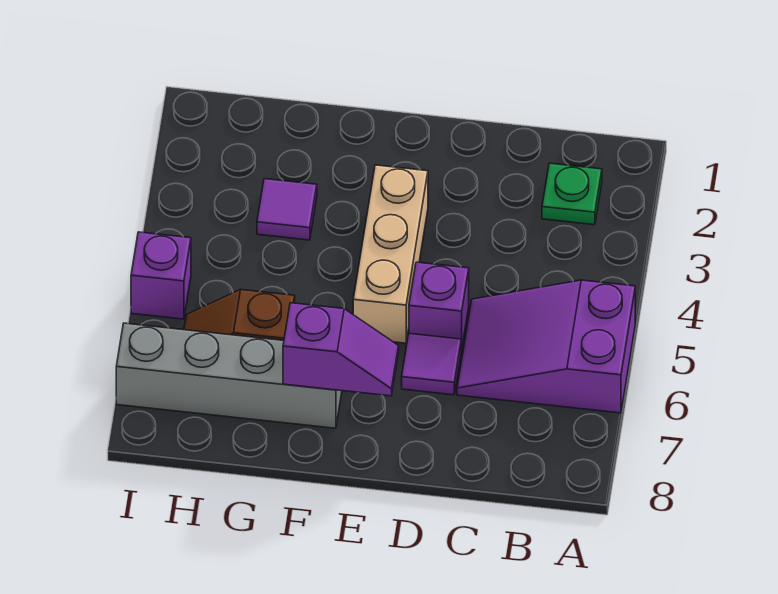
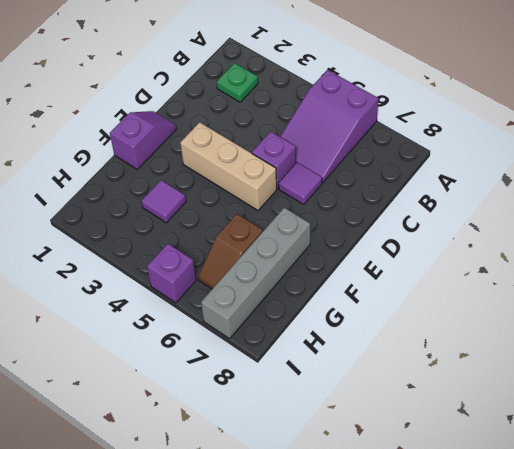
purple 1x2 slope [283,303,399,396] -> purple 1x2 slope moved to [110,111,177,169]

